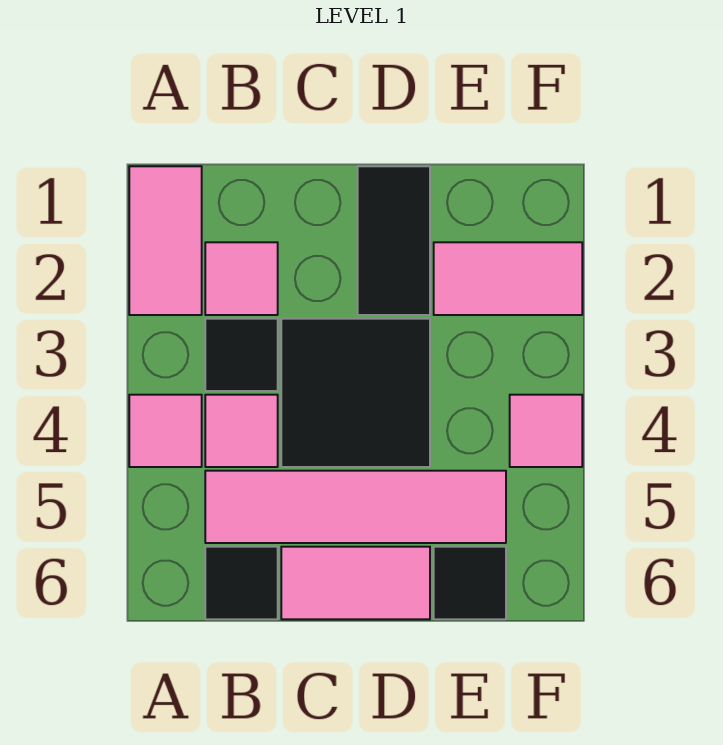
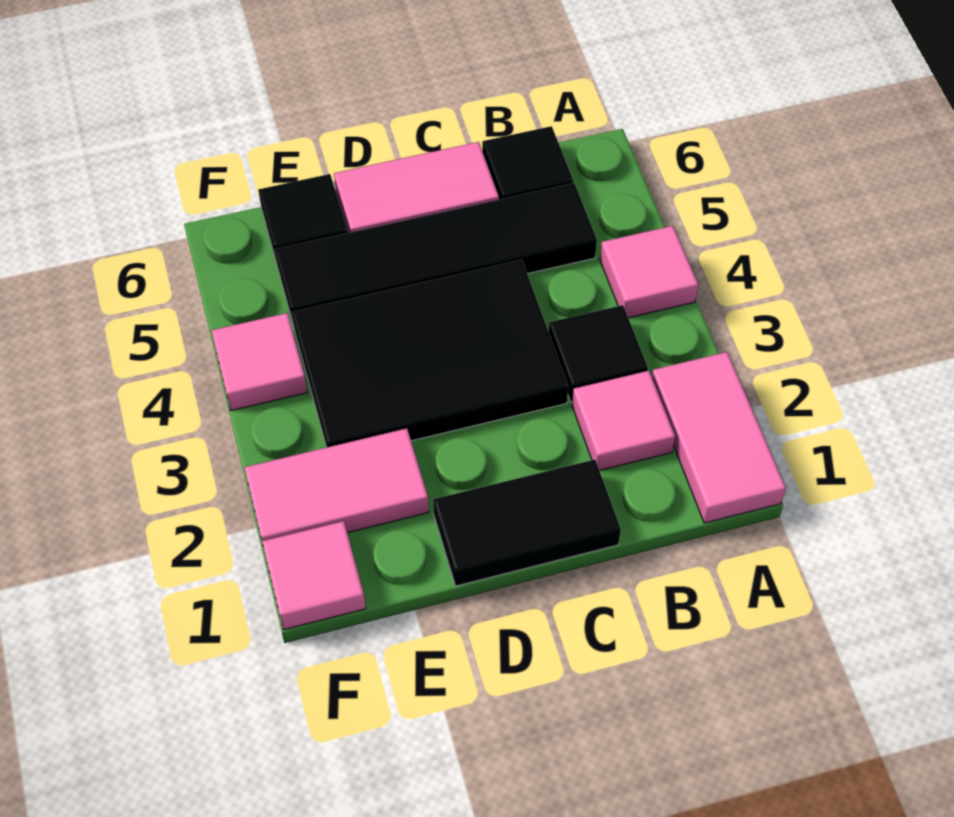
pink 1x1 tile [205,395,278,467] -> pink 1x1 tile moved to [262,521,366,630]
pink 1x4 tile [205,471,506,543] -> black 1x4 tile [275,183,597,326]
black 2x2 tile [281,319,430,467] -> black 2x3 tile [292,260,568,447]
black 1x2 tile [358,166,430,315] -> black 1x2 tile turned to [433,460,621,586]

